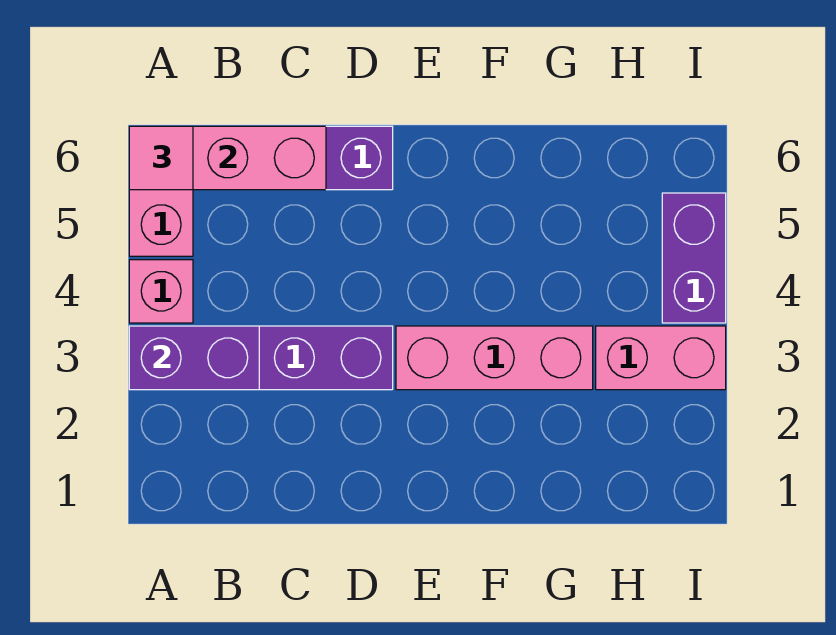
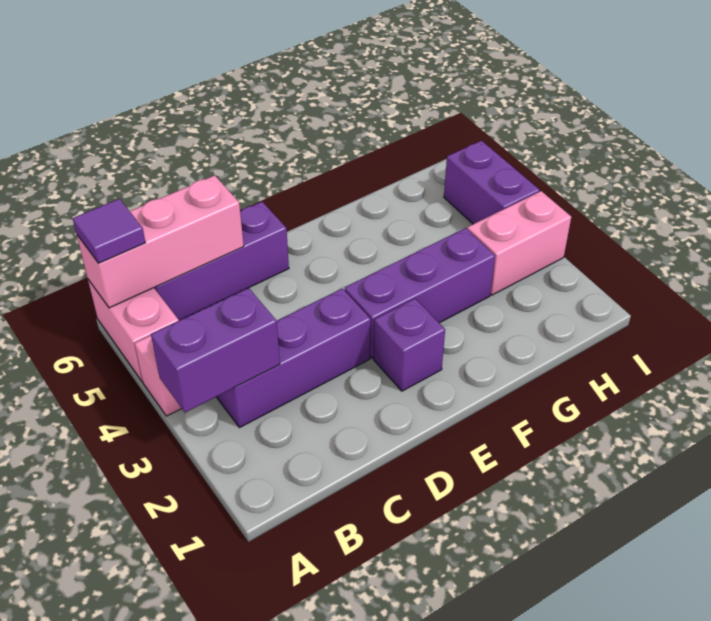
pink 1x1 tile [129,126,193,190] -> purple 1x1 tile [73,199,145,263]
none -> purple 1x1 brick [373,299,445,391]
pink 1x3 brick [396,326,593,390] -> purple 1x3 brick [345,228,495,358]

